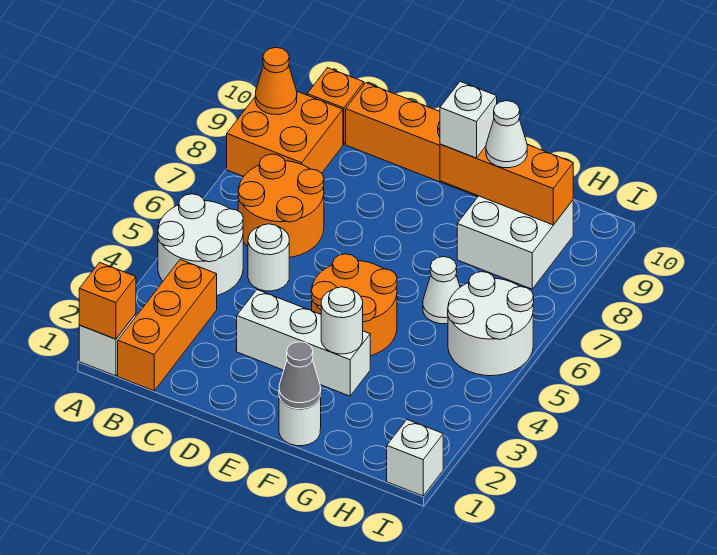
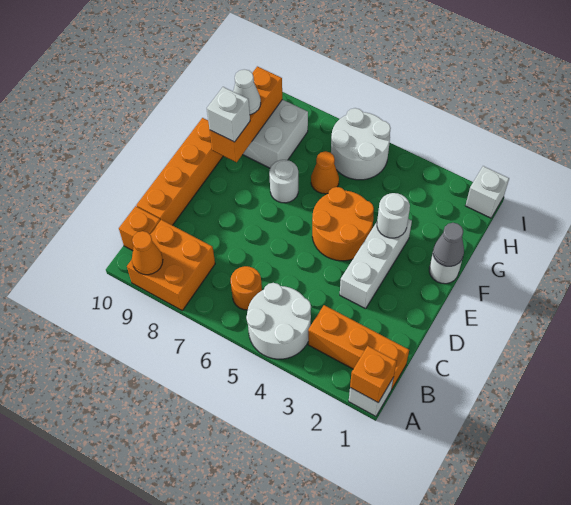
orange 2x2 round brick [238,154,324,257] -> orange 1x1 round brick [230,266,262,310]
white 1x1 round brick [248,224,289,291] -> white 1x1 round brick moved to [269,160,298,203]
white 1x1 cone [423,257,460,324] -> orange 1x1 cone [311,151,339,194]

